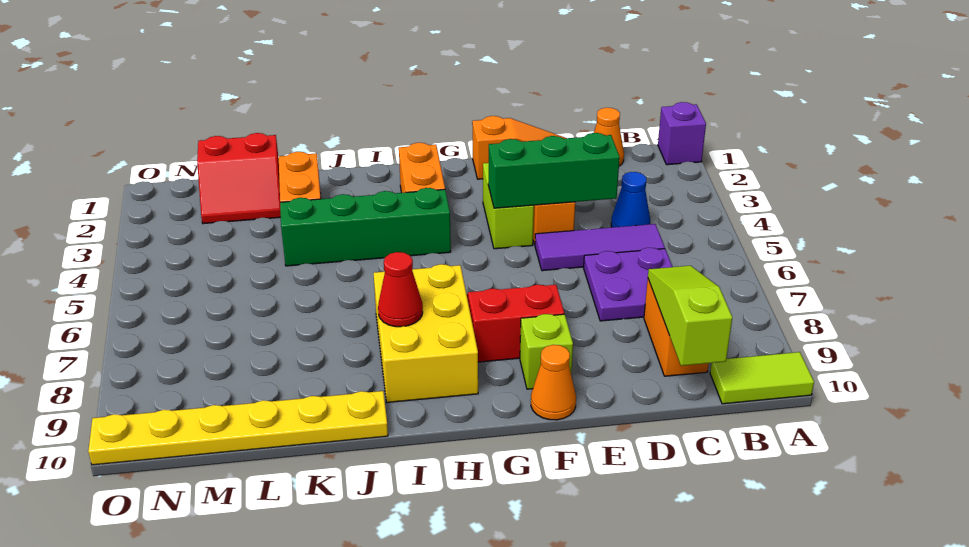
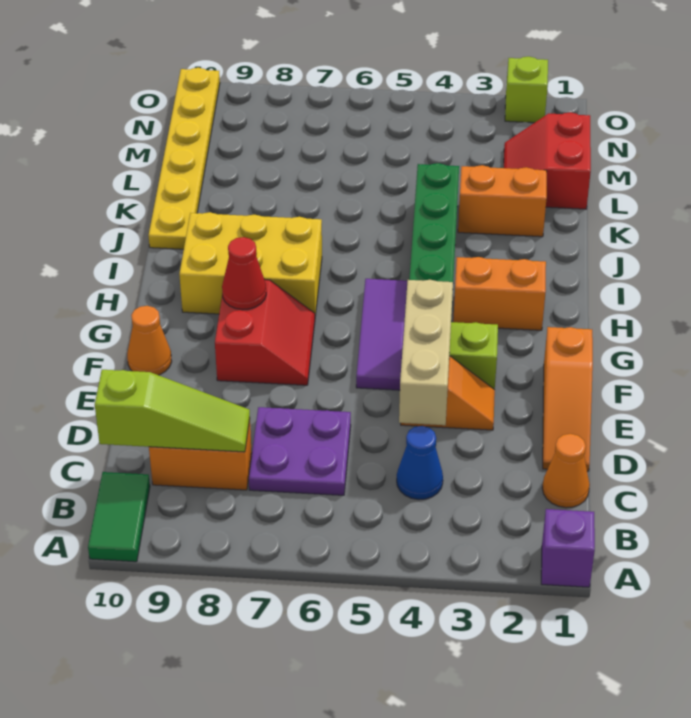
lime 1x2 tile [710,352,814,404] -> green 1x2 tile [88,472,150,562]
purple 1x3 tile [535,224,665,271] -> purple 1x3 tile moved to [356,279,407,390]
green 1x3 brick [488,133,620,208] -> tan 1x3 brick [399,280,453,425]
lime 1x1 brick [520,314,573,389] -> lime 1x1 brick moved to [505,57,548,123]
red 1x1 cone [378,252,423,327] -> red 1x1 cone moved to [222,237,266,310]

